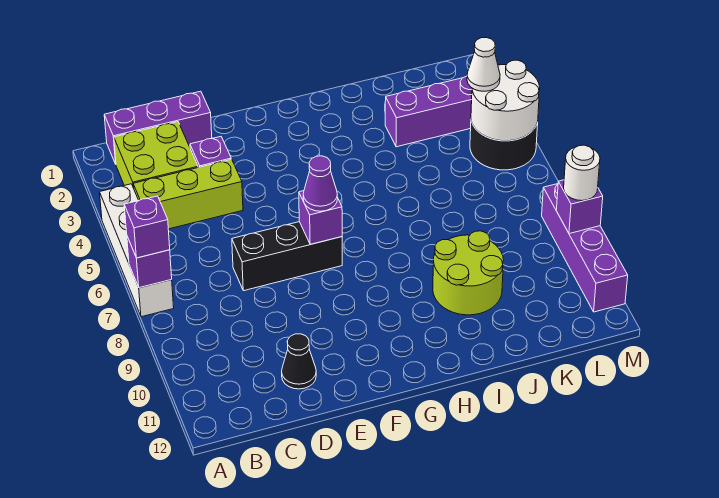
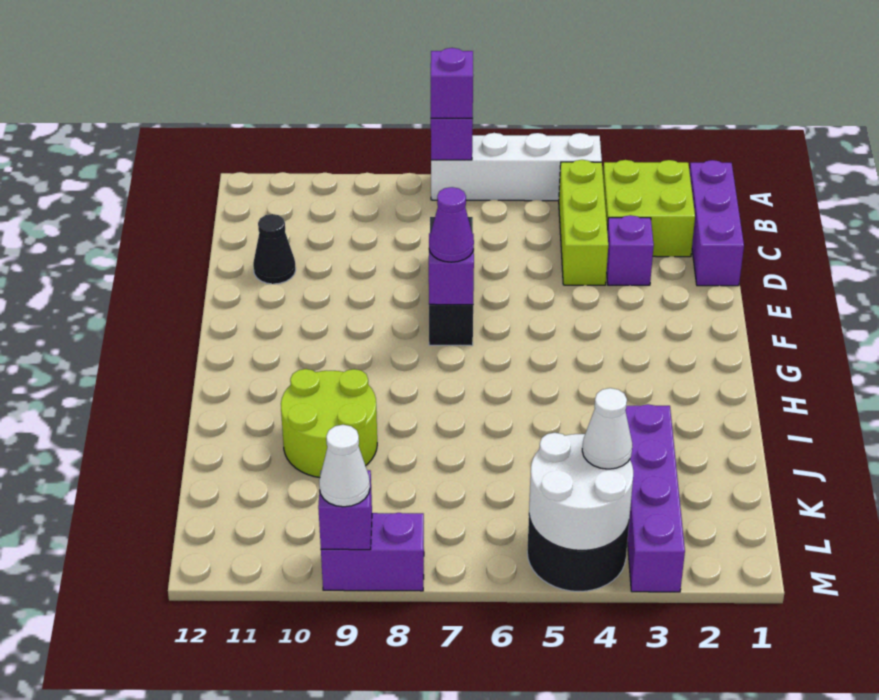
purple 1x4 brick [542,184,628,312] -> purple 1x2 brick [321,513,424,591]
white 1x1 round brick [564,145,600,201] -> white 1x1 cone [319,425,370,507]

